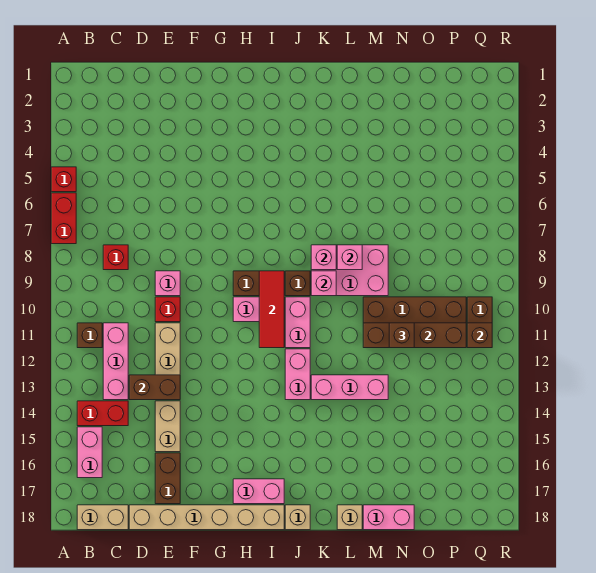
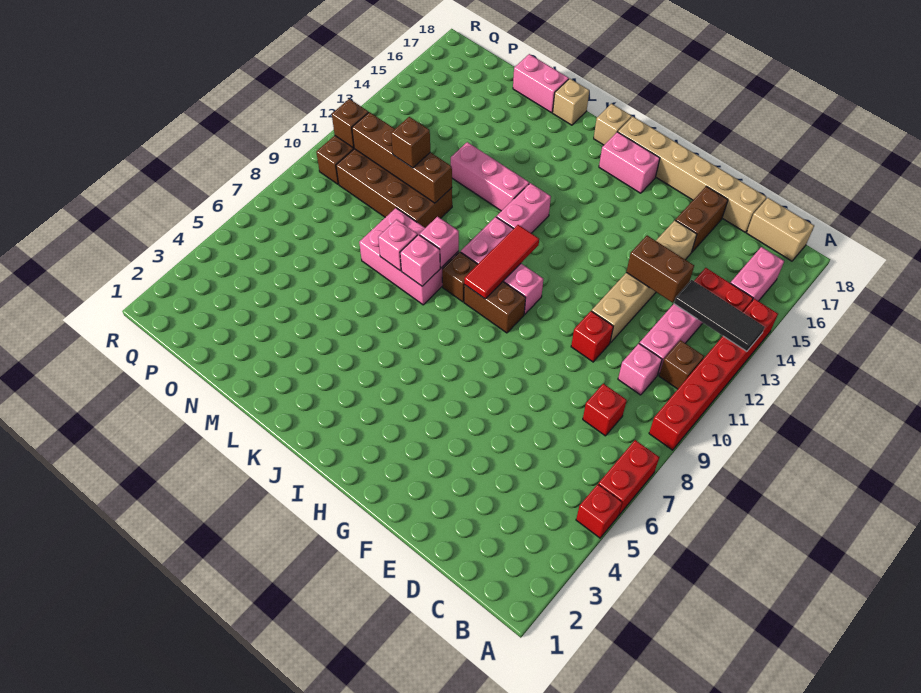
none -> red 1x6 brick [649,299,778,450]
none -> black 1x3 tile [674,280,765,351]
pink 1x1 brick [155,271,180,296] -> pink 1x1 brick moved to [618,344,662,395]

